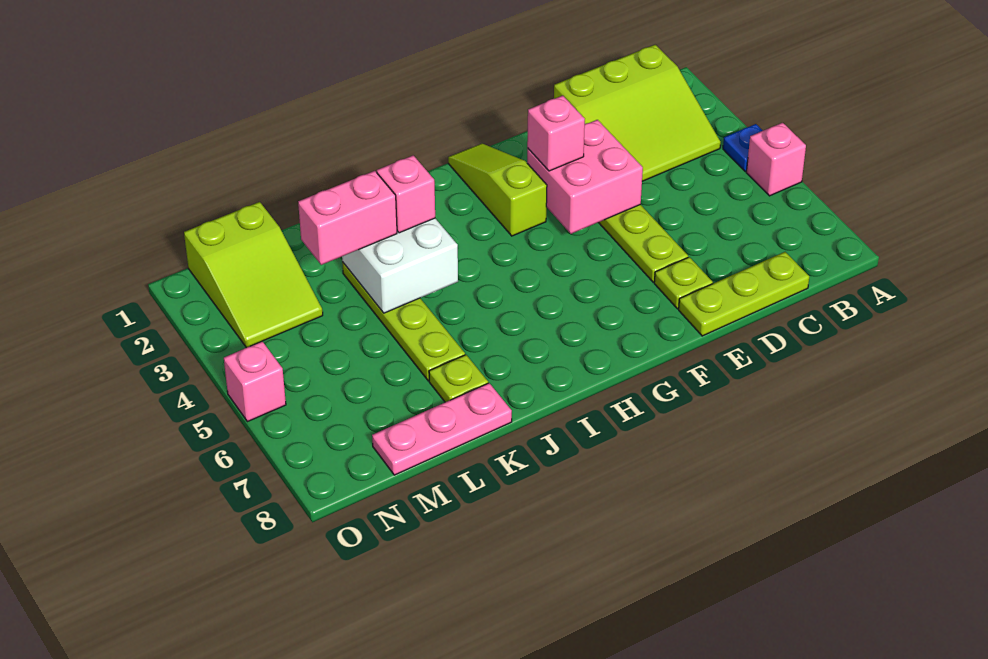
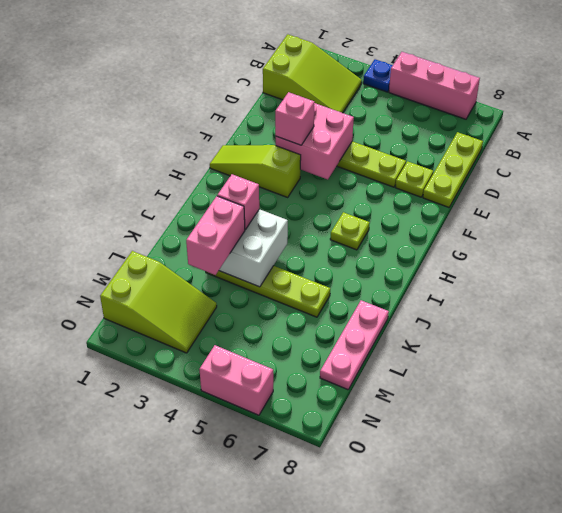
pink 1x1 brick [746,123,806,196] -> pink 1x3 brick [389,52,480,119]
lime 3x3 slope [554,45,721,181] -> lime 2x3 slope [263,34,362,113]
lime 1x1 plate [429,355,488,402] -> lime 1x1 plate moved to [330,212,370,250]
pink 1x1 brick [224,341,286,422] -> pink 1x2 brick [199,345,273,415]

